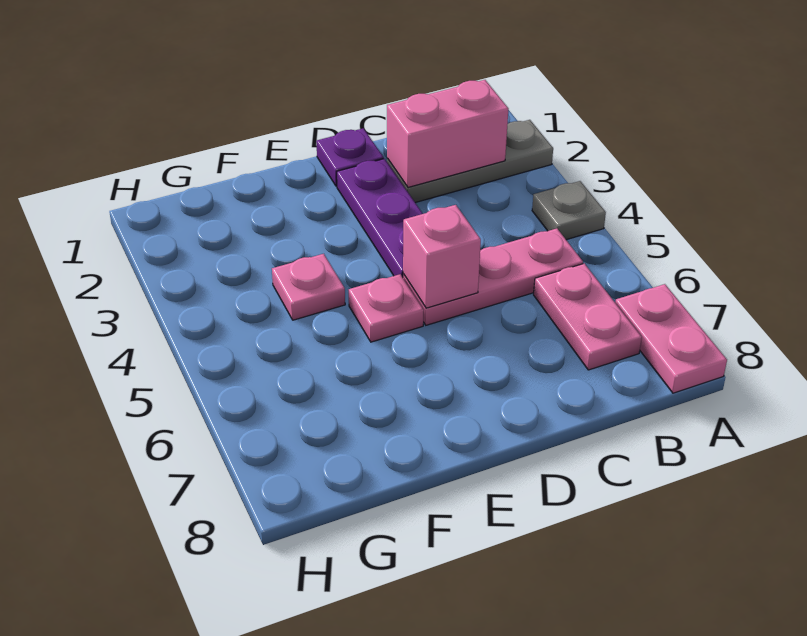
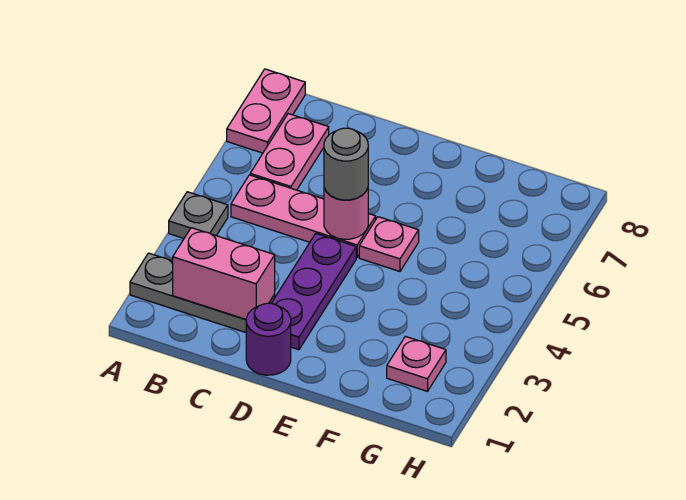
purple 1x1 plate [316,128,384,186] -> purple 1x1 round brick [246,303,291,375]
pink 1x1 brick [403,205,481,308] -> pink 1x1 round brick [324,188,368,239]
none -> grey 1x1 round brick [324,128,368,200]
pink 1x1 plate [272,254,345,320] -> pink 1x1 plate moved to [387,336,446,391]

